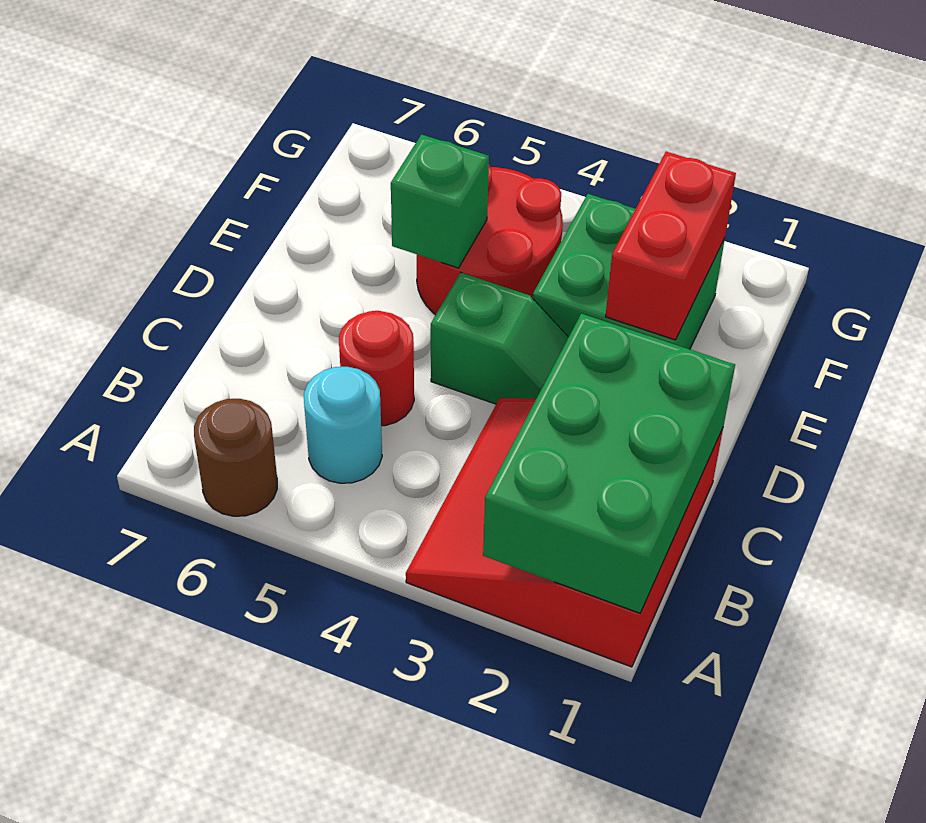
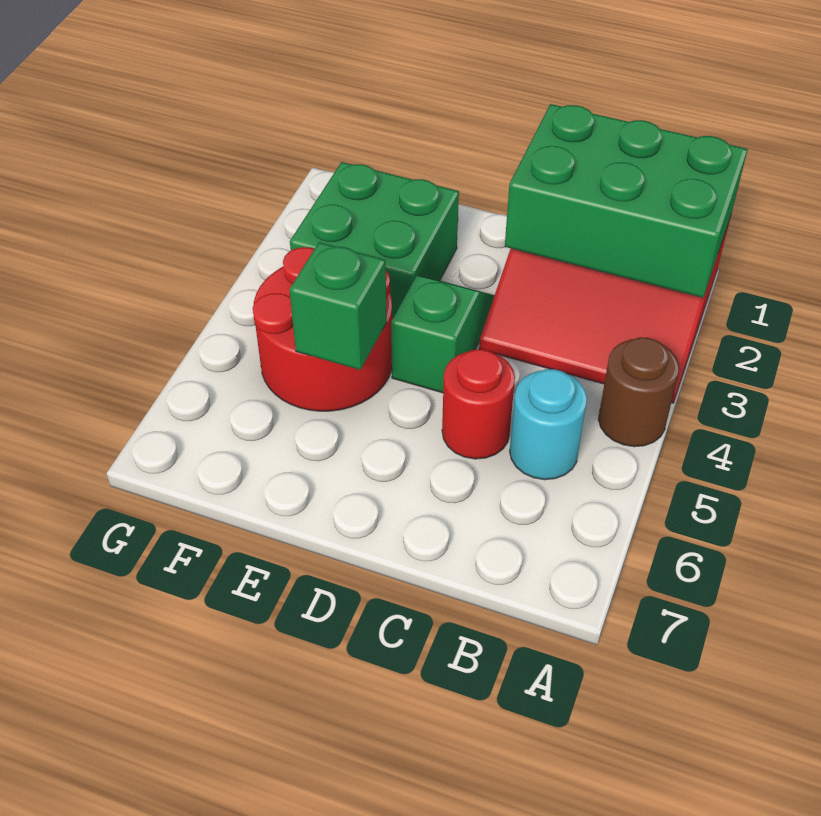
brown 1x1 round brick [194,399,277,516] -> brown 1x1 round brick moved to [598,337,679,447]
red 1x2 brick [605,152,736,340] -> none

